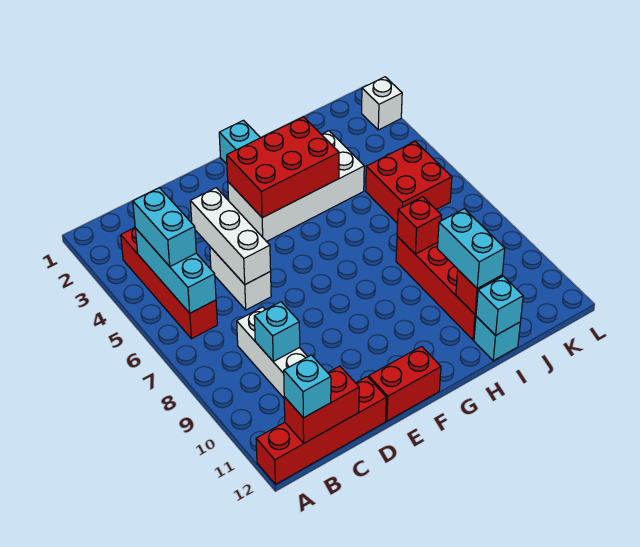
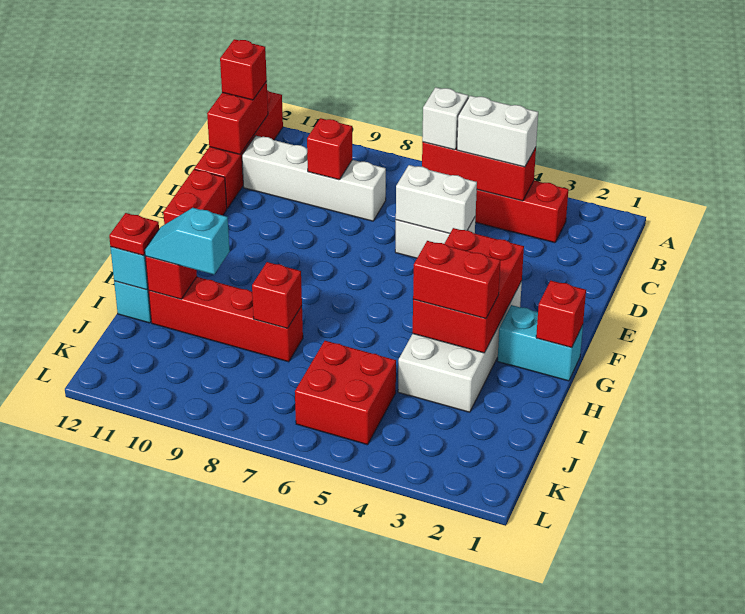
cyan 1x3 brick [135,228,216,313] -> red 1x3 brick [422,142,536,201]
cyan 1x2 brick [133,188,196,266] -> white 1x2 brick [457,96,538,167]
cyan 1x1 brick [284,355,331,418] -> red 1x1 brick [220,39,267,100]
cyan 1x1 brick [254,302,300,362] -> red 1x1 brick [307,118,352,180]
white 1x3 brick [190,188,271,284] -> white 1x2 brick [396,165,477,234]
none -> red 1x1 brick [536,281,586,348]
none -> red 1x2 brick [413,241,500,319]
cyan 1x2 brick [437,209,505,288] -> cyan 1x2 slope [145,208,230,274]
none -> red 1x1 plate [109,213,159,256]
white 1x1 brick [362,77,402,130] -> white 1x1 brick moved to [422,87,468,150]

